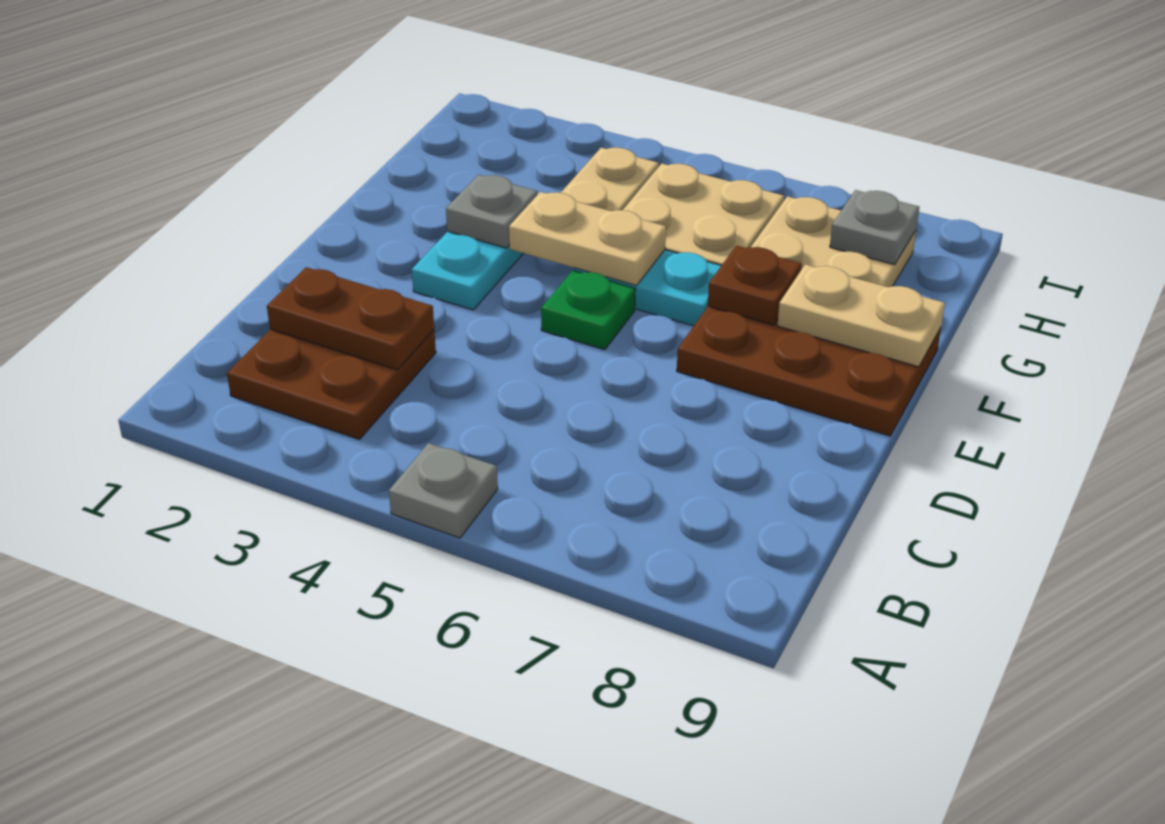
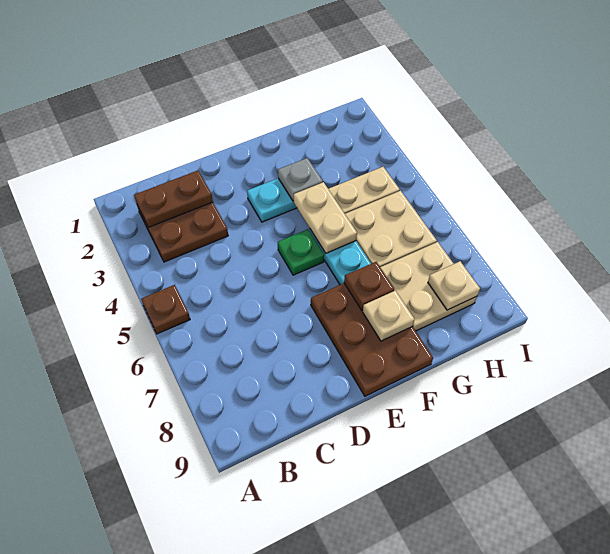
grey 1x1 plate [389,443,498,538] -> brown 1x1 plate [141,285,190,334]
brown 1x2 plate [267,267,434,370] -> brown 1x2 plate turned to [134,170,213,227]
tan 1x2 plate [777,264,945,367] -> tan 1x1 plate [363,291,414,341]
grey 1x1 plate [830,190,919,265] -> tan 1x1 plate [428,261,480,310]

